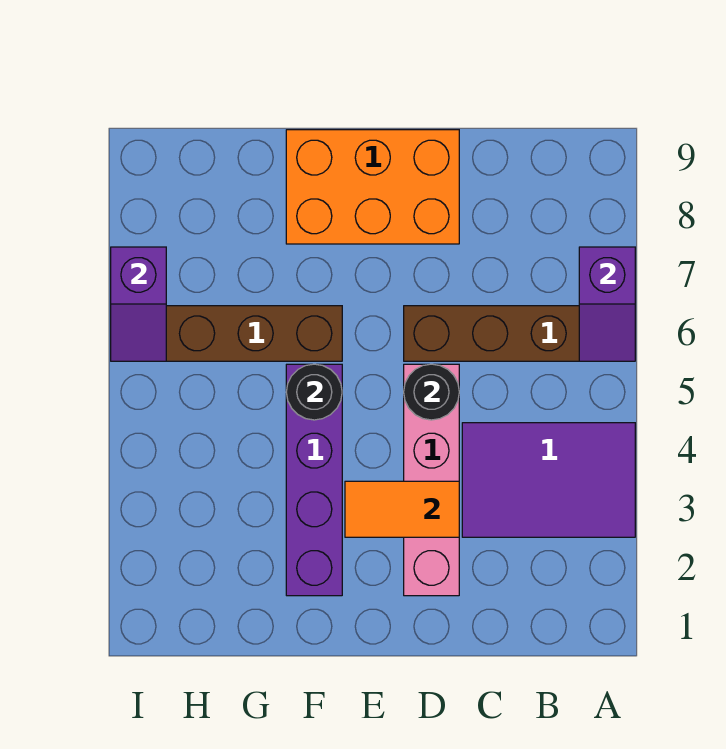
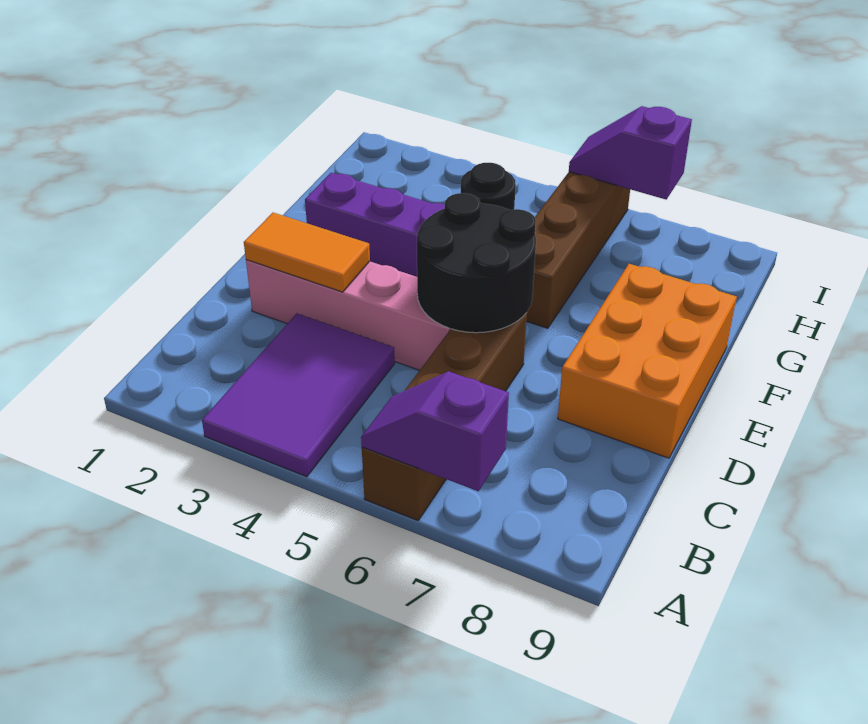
orange 1x2 tile [345,481,459,537] -> orange 1x2 tile turned to [244,213,370,292]
black 1x1 round brick [404,364,459,420] -> black 2x2 round brick [417,193,536,333]

